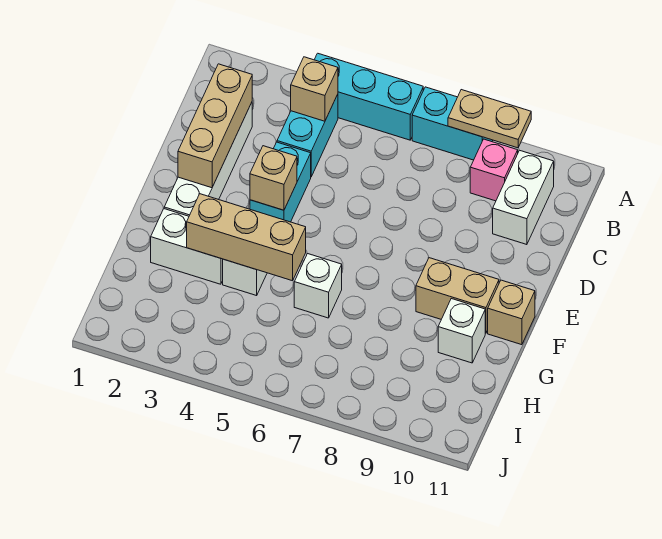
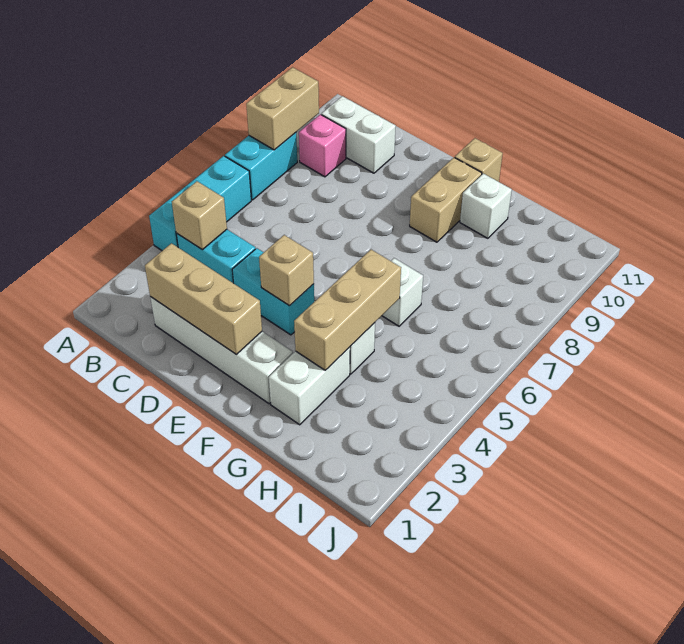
tan 1x2 plate [448,90,531,148] -> tan 1x2 brick [246,67,319,150]

